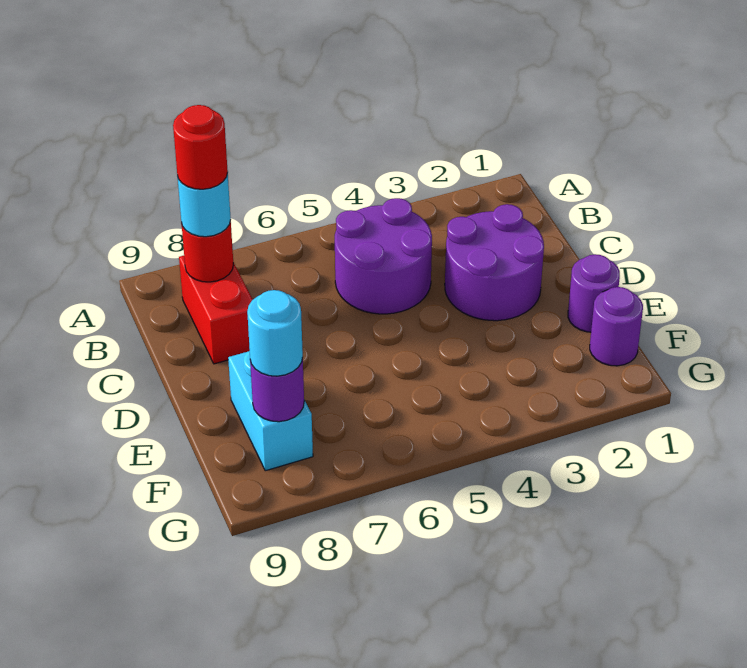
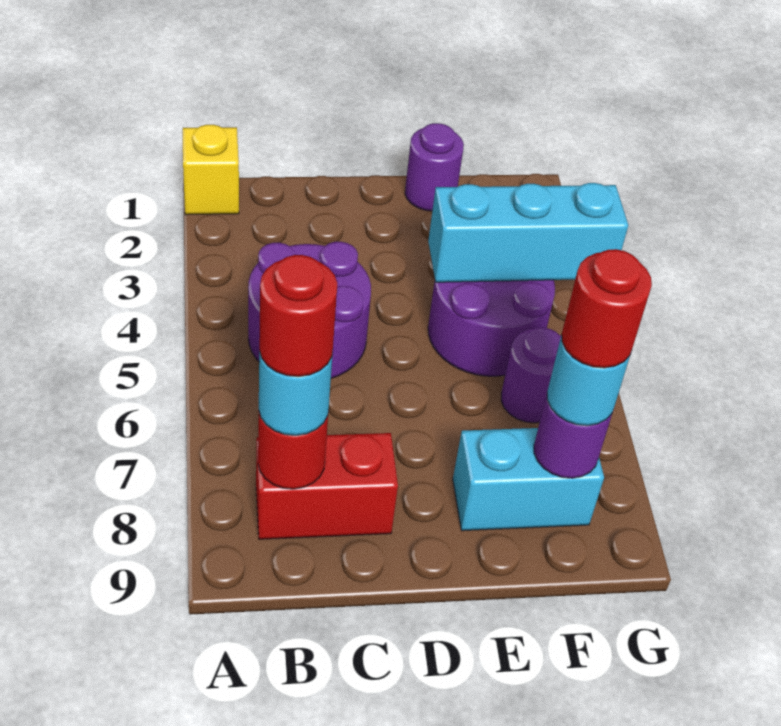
none -> yellow 1x1 brick [183,125,239,215]
purple 2x2 round brick [445,204,544,321] -> purple 2x2 round brick moved to [428,280,555,376]
none -> cyan 1x3 brick [428,183,628,282]
purple 1x1 round brick [590,287,643,366] -> purple 1x1 round brick moved to [501,327,561,423]
none -> red 1x1 round brick [562,249,652,368]

